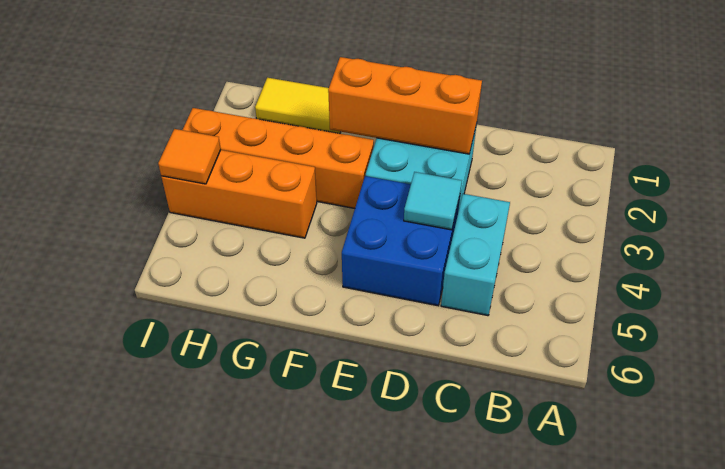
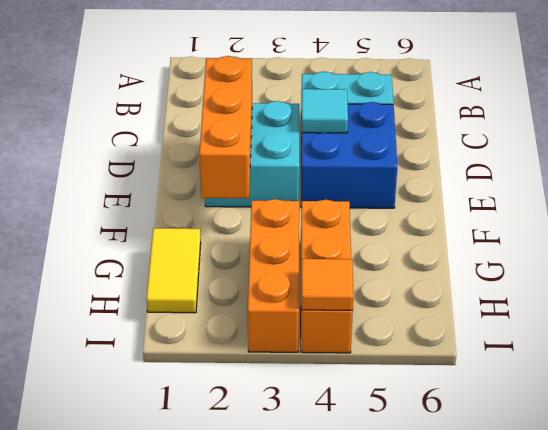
orange 1x4 brick [183,108,374,208] -> orange 1x3 brick [248,199,299,352]

